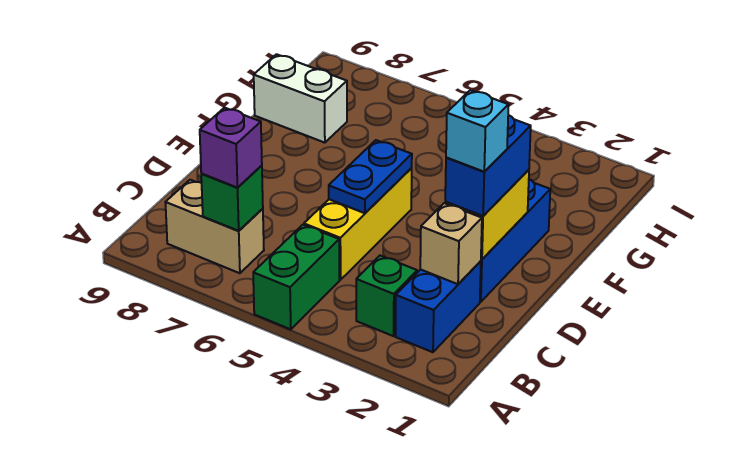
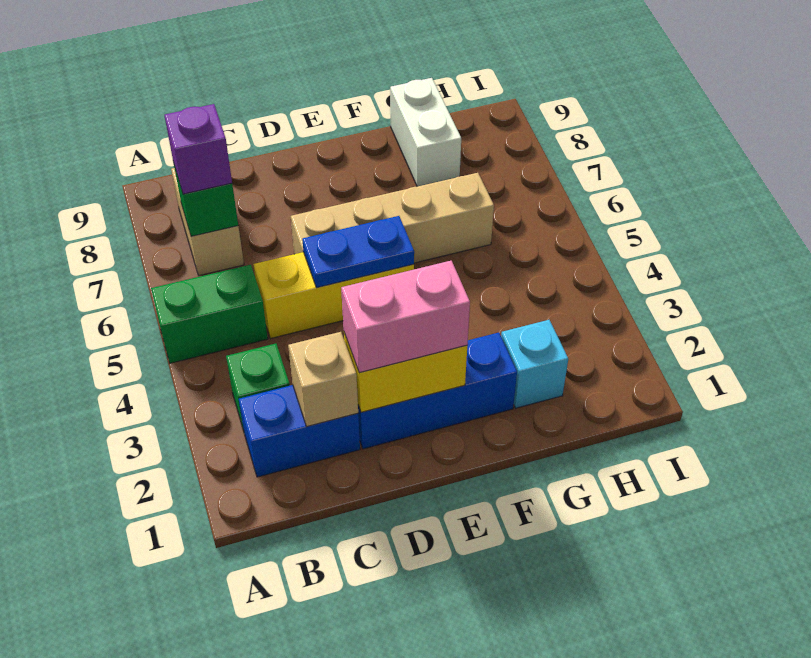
blue 1x2 brick [445,115,531,216] -> pink 1x2 brick [341,261,470,373]
cyan 1x1 brick [446,90,509,172] -> cyan 1x1 brick moved to [501,320,568,408]
none -> tan 1x4 brick [291,173,494,263]

